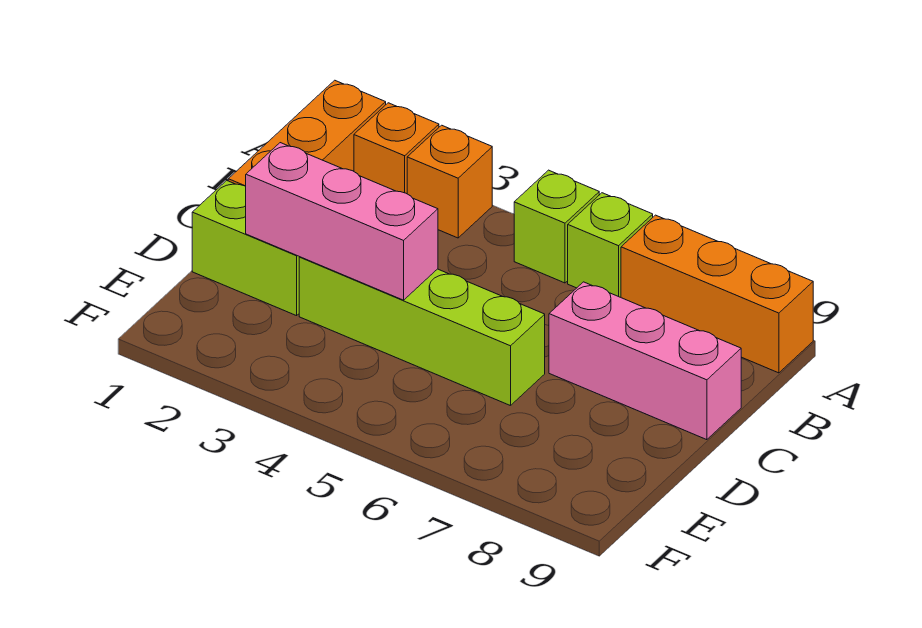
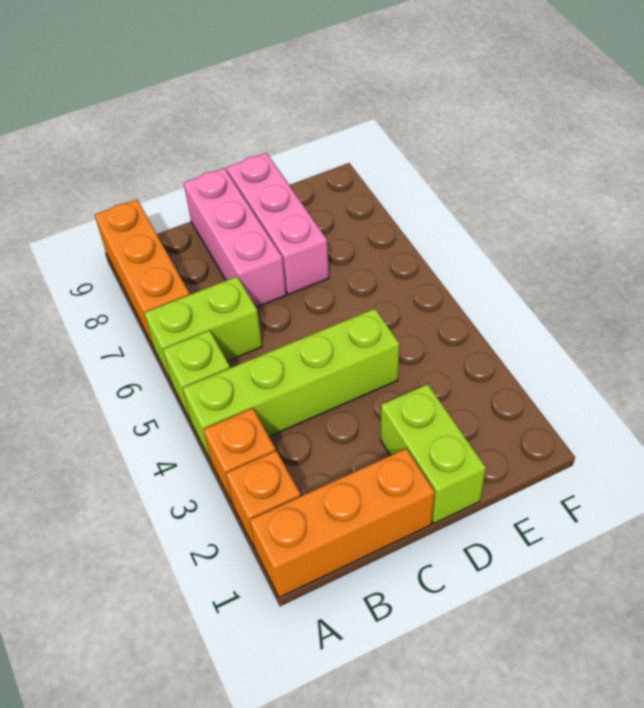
lime 1x1 brick [568,193,653,297] -> lime 1x2 brick [144,277,262,383]
pink 1x3 brick [246,143,438,300] -> pink 1x3 brick moved to [227,153,329,294]
lime 1x4 brick [299,257,545,406] -> lime 1x4 brick turned to [183,309,399,461]

